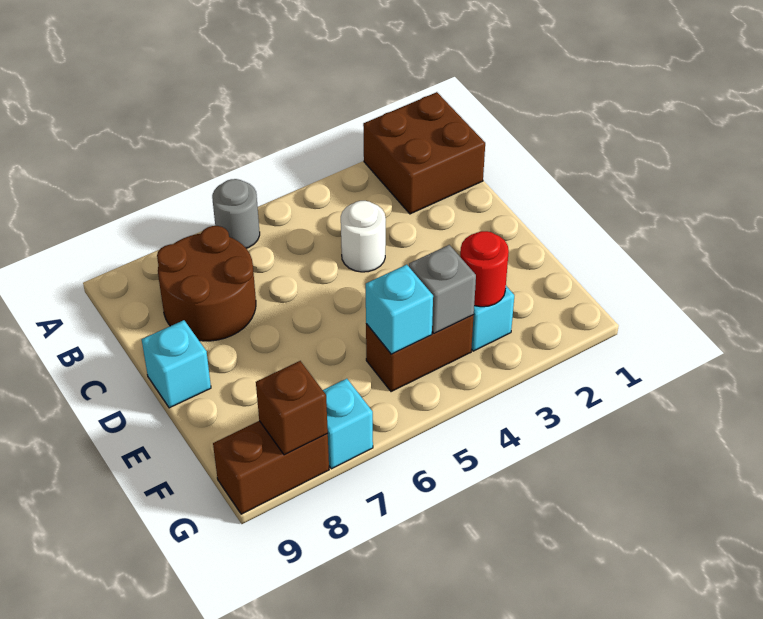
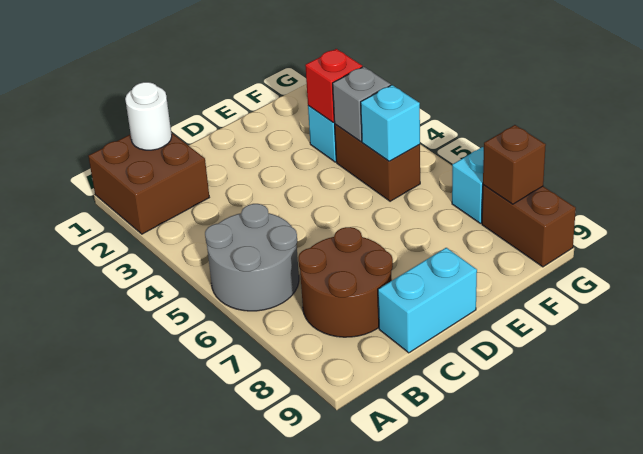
grey 1x1 round brick [212,179,260,248] -> grey 2x2 round brick [205,204,299,311]
white 1x1 round brick [341,201,386,272] -> white 1x1 round brick moved to [125,82,172,150]
cyan 1x1 brick [142,320,211,408] -> cyan 1x2 brick [378,248,477,353]
red 1x1 round brick [460,231,509,307] -> red 1x1 brick [305,49,362,122]

